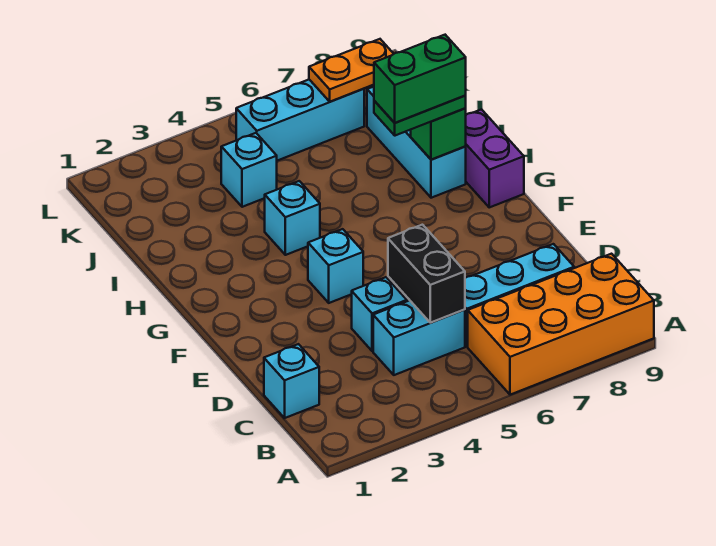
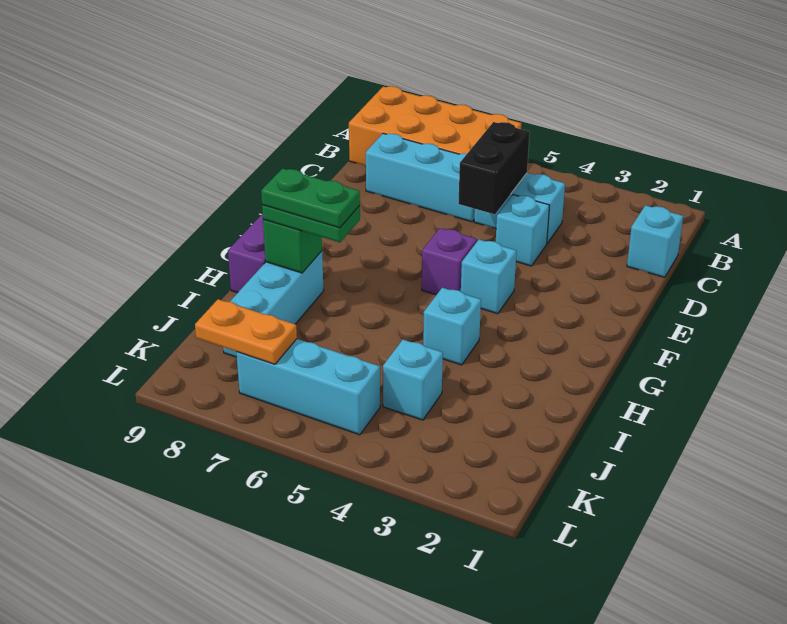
none -> purple 1x1 brick [422,228,477,295]
green 1x2 brick [374,35,466,123] -> green 1x2 plate [261,168,360,228]

